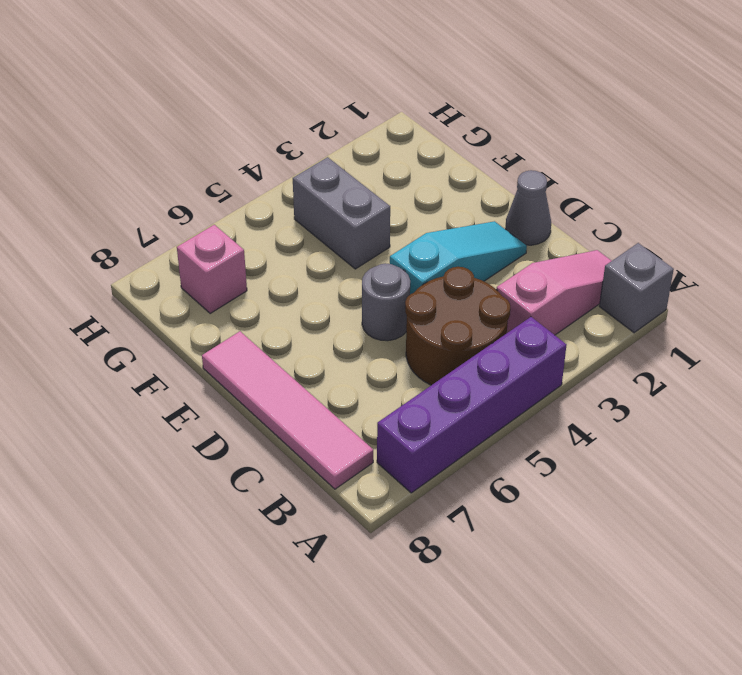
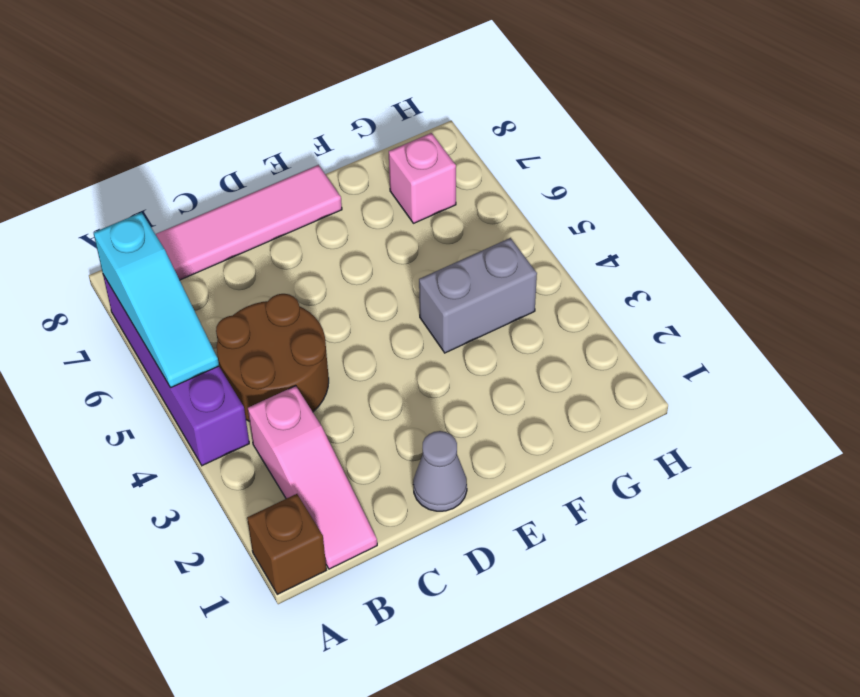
grey 1x1 brick [600,243,674,333] -> brown 1x1 brick [247,494,326,594]
cyan 1x3 slope [390,221,527,294] -> cyan 1x3 slope moved to [94,212,219,388]
grey 1x1 round brick [362,263,410,341] -> none

